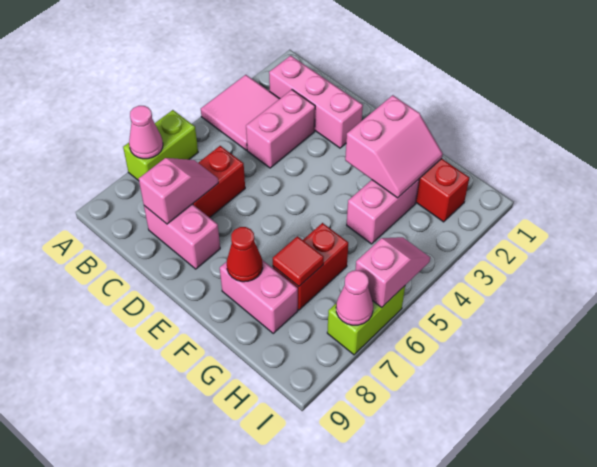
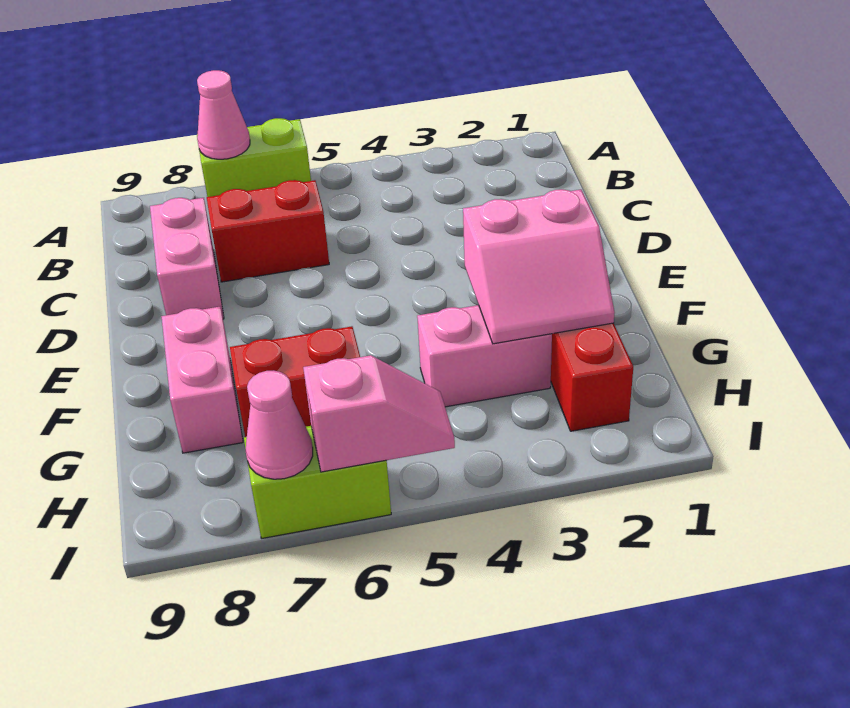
pink 2x2 tile [201,75,280,150] -> none
pink 1x3 brick [269,56,363,148] -> none
pink 1x2 brick [246,90,315,168] -> none
pink 1x2 slope [139,158,218,224] -> none
red 1x1 cone [227,227,263,282] -> none
red 1x1 tile [273,236,324,286] -> none

